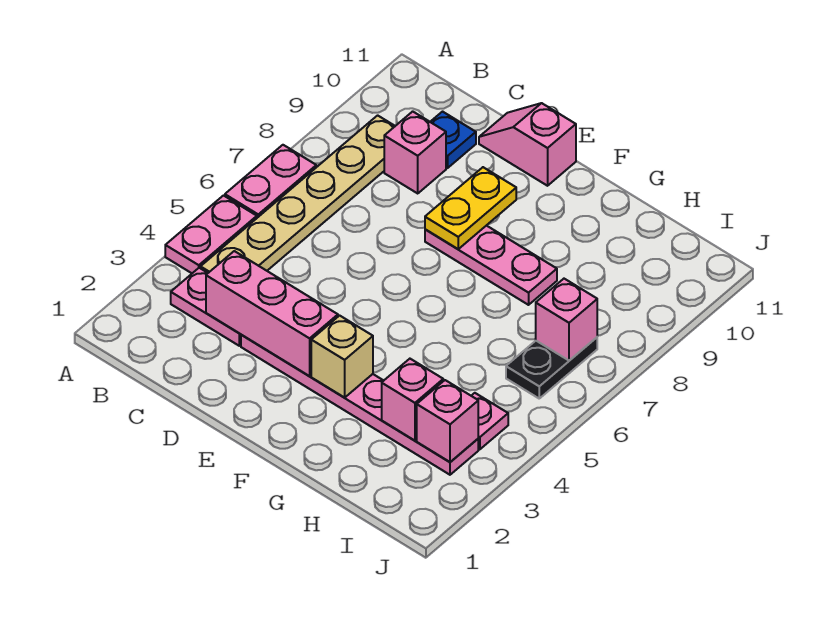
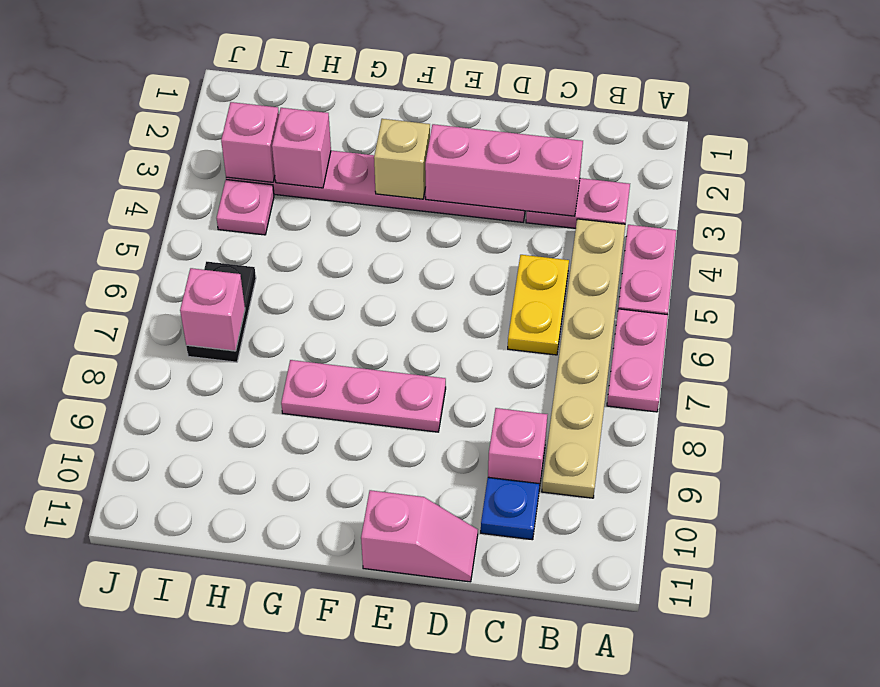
yellow 1x2 plate [425,167,516,249] -> yellow 1x2 plate moved to [508,255,569,355]

